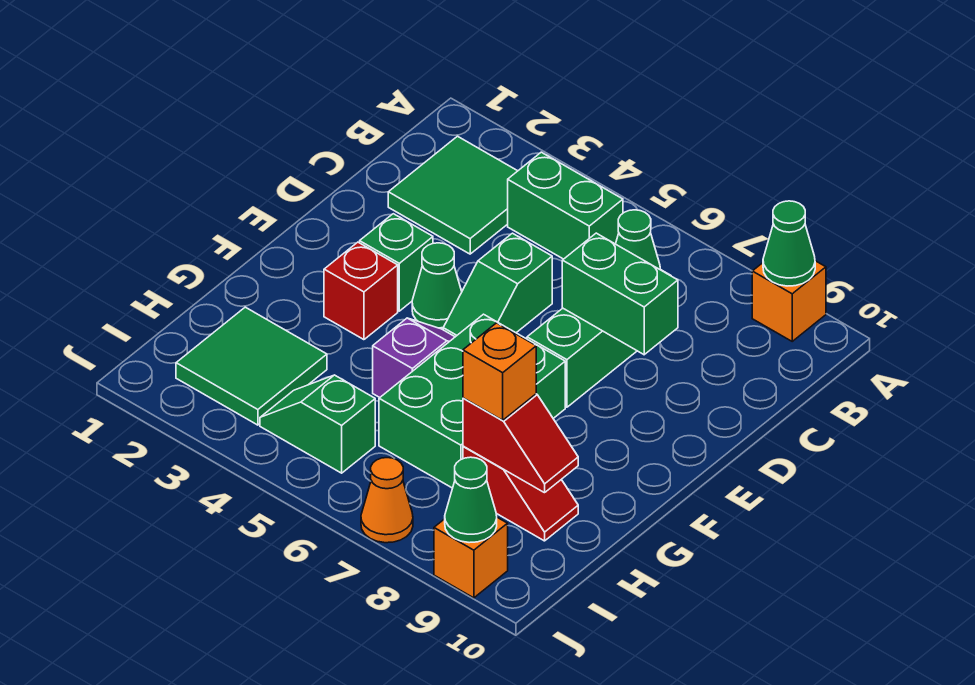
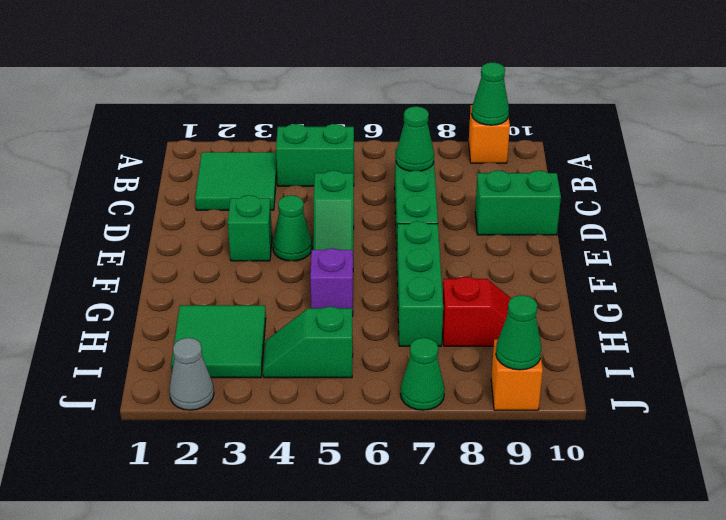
green 1x2 brick [562,233,678,355] -> green 1x2 brick moved to [475,170,561,235]
red 1x1 brick [324,242,398,340] -> none
green 2x3 brick [379,314,565,488] -> green 1x3 brick [397,221,443,346]
red 1x2 slope [463,394,578,493] -> none
orange 1x1 brick [463,323,536,420] -> none
none -> grey 1x1 cone [169,338,214,410]
orange 1x1 cone [361,458,413,543] -> green 1x1 cone [400,338,445,410]

